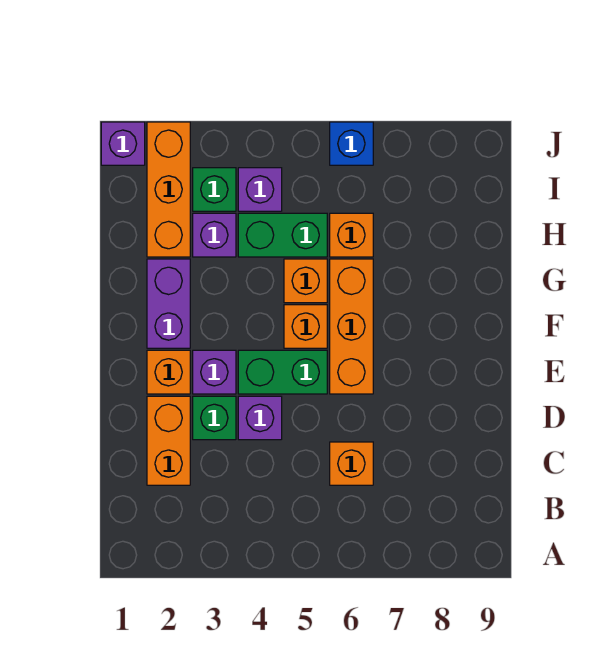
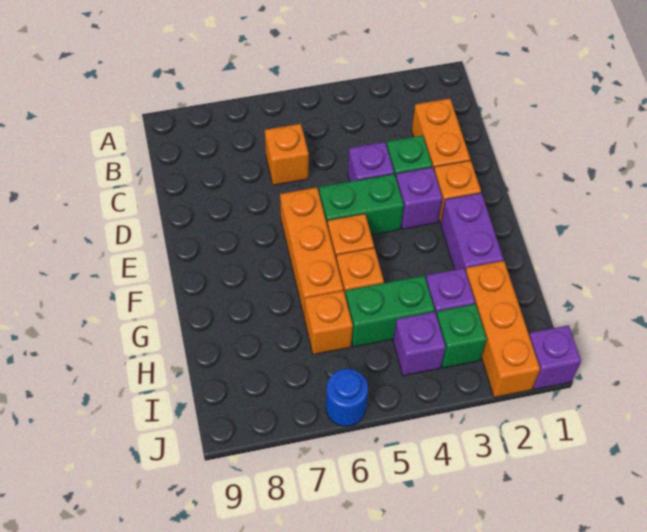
blue 1x1 brick [330,122,373,165] -> blue 1x1 round brick [326,369,368,426]

